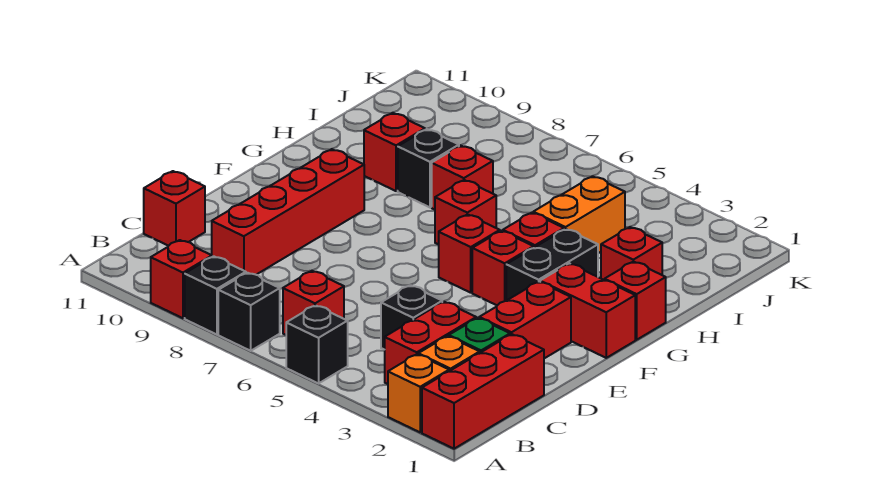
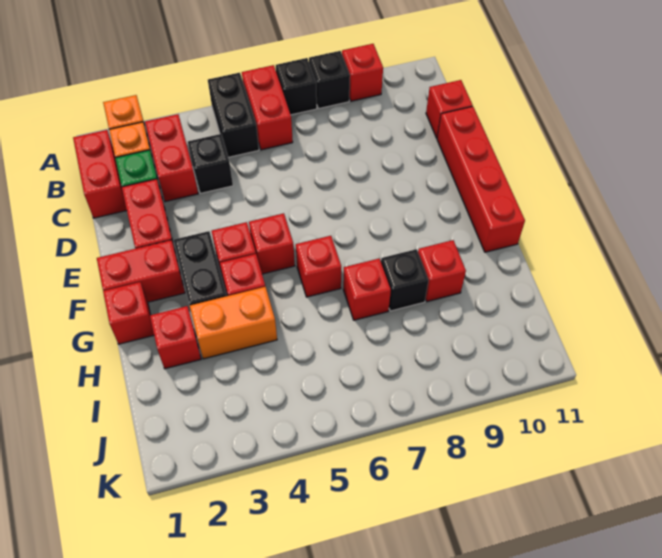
red 1x3 brick [422,334,544,449] -> red 1x2 brick [73,130,127,218]
black 1x1 brick [286,305,348,383] -> black 1x2 brick [208,73,259,157]
red 1x1 brick [283,271,344,335] -> red 1x2 brick [242,65,293,150]
red 1x4 brick [212,149,364,275] -> red 1x4 brick moved to [437,106,525,252]
orange 1x2 brick [533,176,625,253] -> orange 1x2 brick turned to [190,287,277,359]

